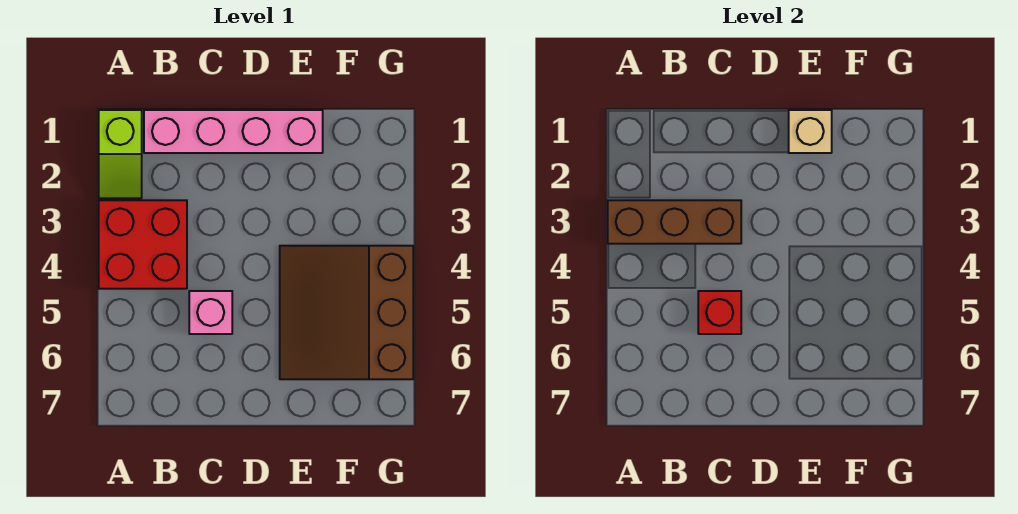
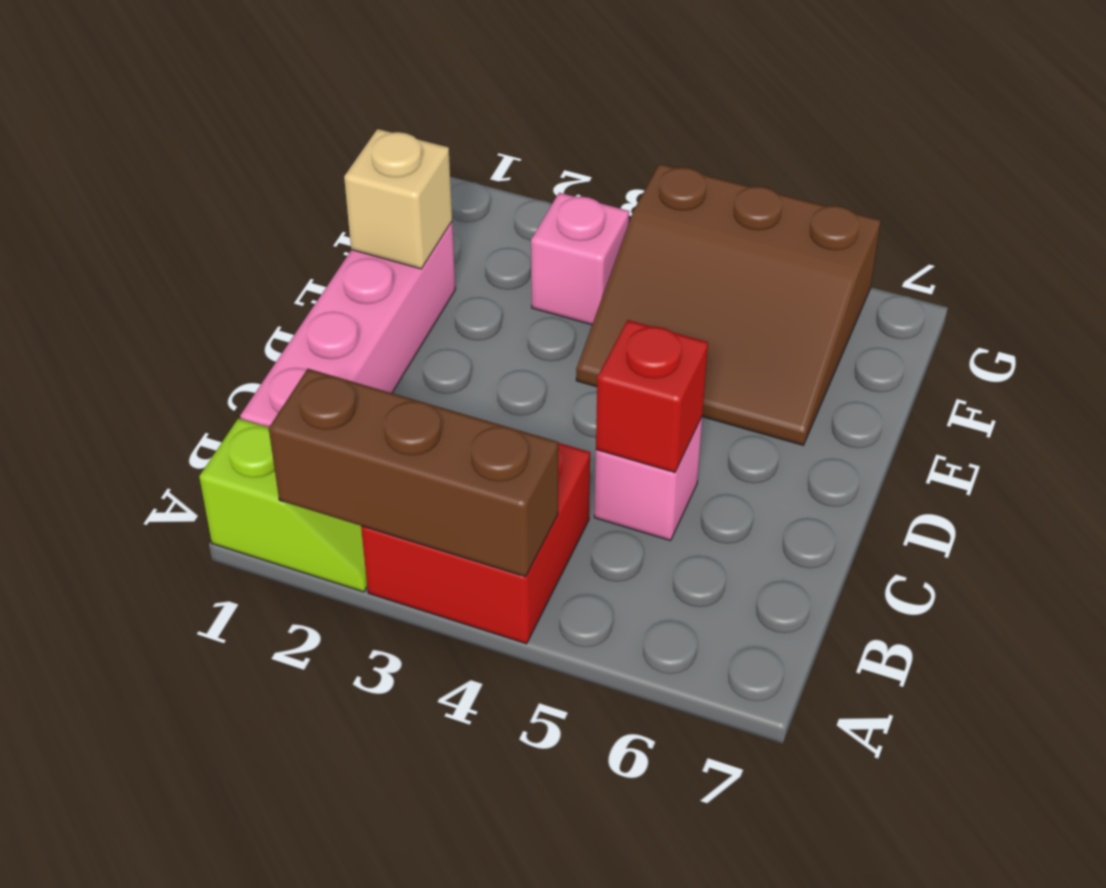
brown 1x3 brick [608,200,741,244] -> brown 1x3 brick turned to [269,369,558,577]
none -> pink 1x1 brick [531,193,629,325]

